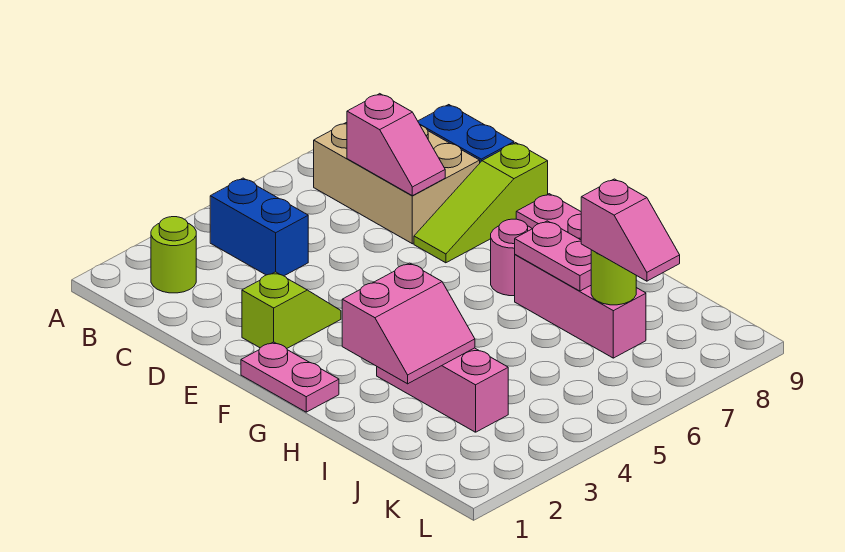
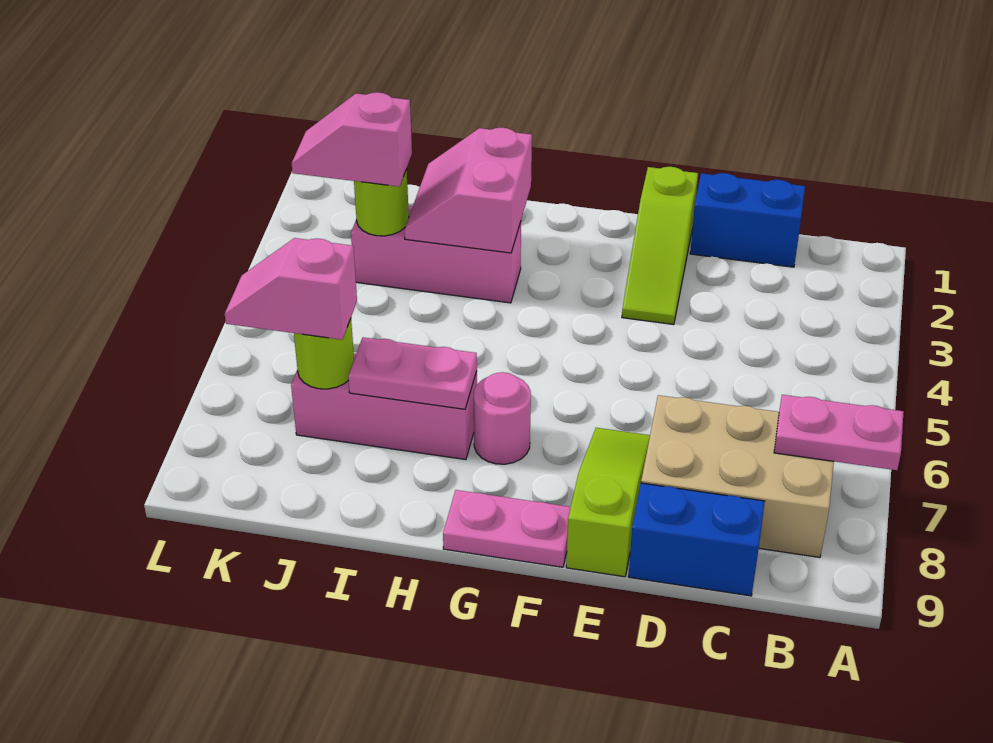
lime 1x1 round brick [151,217,196,293] -> lime 1x1 round brick moved to [354,169,409,236]
blue 1x2 brick [210,178,308,276] -> blue 1x2 brick moved to [690,173,805,267]
pink 1x2 slope [347,94,445,196] -> pink 1x2 slope moved to [292,92,412,187]
lime 1x2 slope [242,272,341,349] -> lime 1x3 slope [622,167,698,325]
pink 1x2 plate [241,342,339,412] -> pink 1x2 plate moved to [774,395,904,470]

